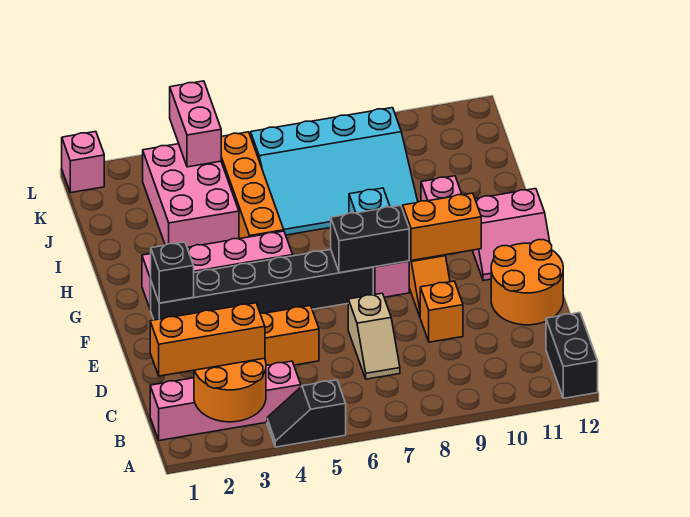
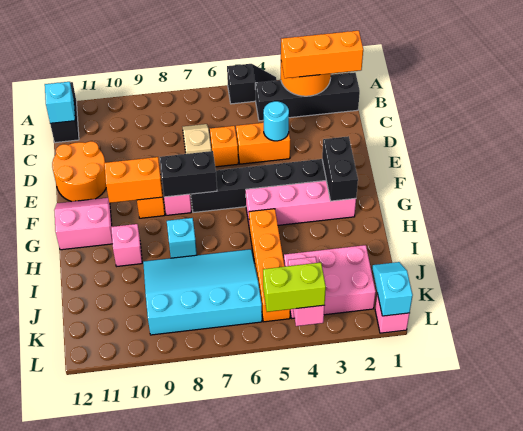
pink 1x4 brick [150,361,301,441] -> black 1x4 brick [255,72,360,121]
none -> cyan 1x1 brick [45,82,75,123]
none -> cyan 1x1 round brick [263,101,289,141]
orange 1x1 brick [420,281,463,342] -> orange 1x1 brick moved to [210,126,238,167]
black 1x1 brick [150,242,194,303] -> black 1x2 brick [322,136,358,201]
pink 2x3 brick [143,144,239,247] -> pink 2x3 brick turned to [284,245,376,318]
none -> cyan 1x2 slope [372,262,413,316]
none -> lime 1x2 brick [263,263,326,312]

